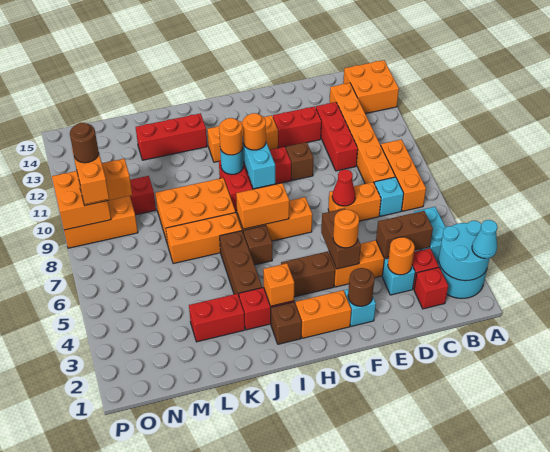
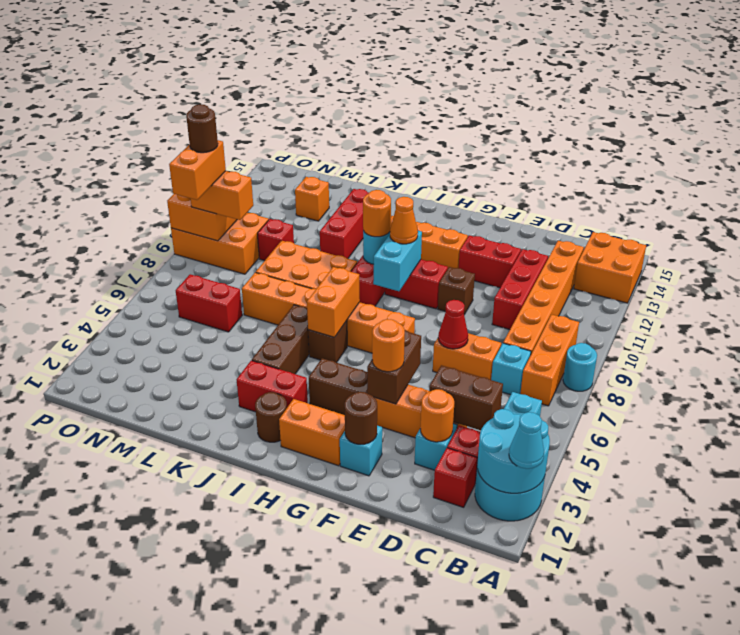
none -> cyan 1x1 round brick [563,343,597,391]
orange 1x2 brick [236,183,289,229] -> orange 1x2 brick turned to [307,267,360,337]
orange 1x1 round brick [243,113,266,150] -> orange 1x1 cone [390,197,418,244]
brown 1x1 brick [271,302,302,344] -> brown 1x1 round brick [255,392,287,442]
orange 1x1 brick [263,263,294,306] -> orange 1x1 brick moved to [295,177,329,221]
red 1x3 brick [136,113,207,160] -> red 1x3 brick turned to [320,189,369,259]
red 1x2 brick [189,294,245,342] -> red 1x2 brick moved to [176,274,242,332]

